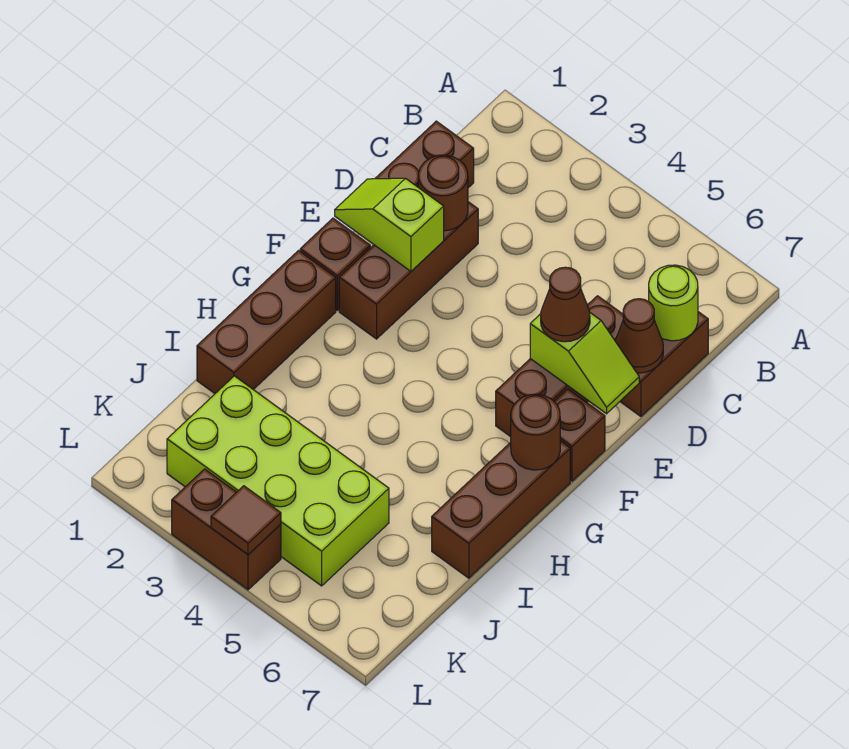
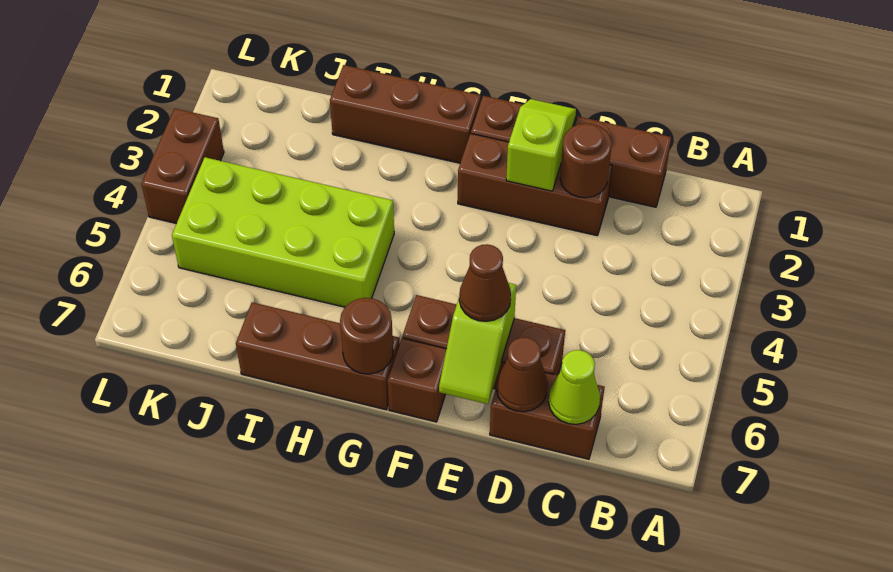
lime 1x1 round brick [649,265,698,341] -> lime 1x1 cone [549,350,600,424]
lime 2x4 brick [167,376,389,586] -> lime 2x4 brick turned to [172,157,394,307]
brown 1x1 tile [211,486,281,555] -> none

